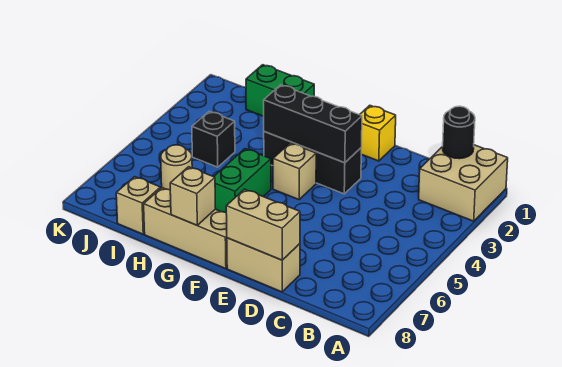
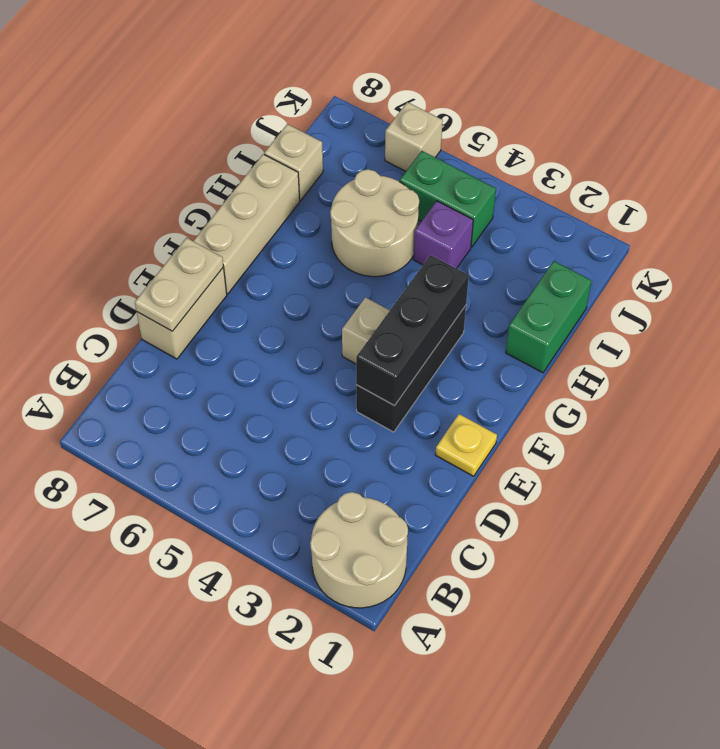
tan 2x2 brick [419,145,508,221] -> tan 2x2 round brick [310,492,408,608]
black 1x1 round brick [443,106,475,159] -> none
tan 1x2 brick [226,189,300,260] -> tan 1x2 plate [135,238,223,331]
yellow 1x1 brick [360,105,396,161] -> yellow 1x1 plate [435,414,497,476]
green 1x2 brick [214,149,271,212] -> green 1x2 brick moved to [400,151,496,247]
tan 1x1 brick [170,167,216,225] -> tan 1x1 brick moved to [385,102,443,171]
black 1x1 brick [192,111,235,167] -> purple 1x1 brick [413,201,473,269]
tan 1x1 round brick [161,145,192,190] -> tan 2x2 round brick [330,169,419,277]

